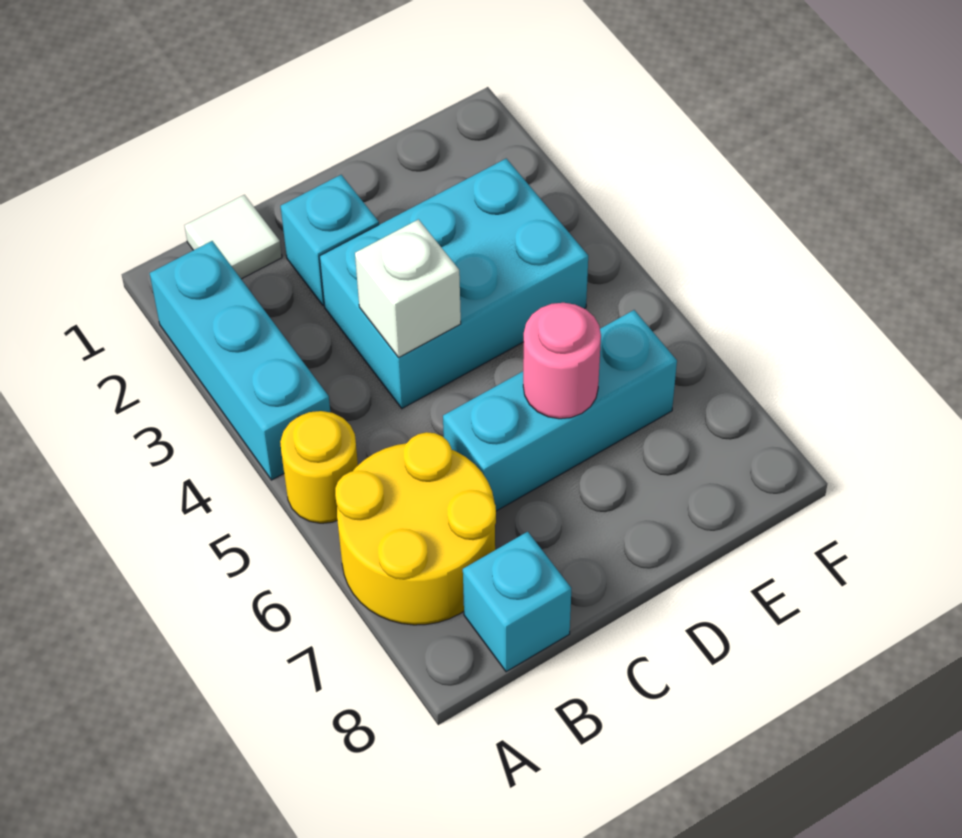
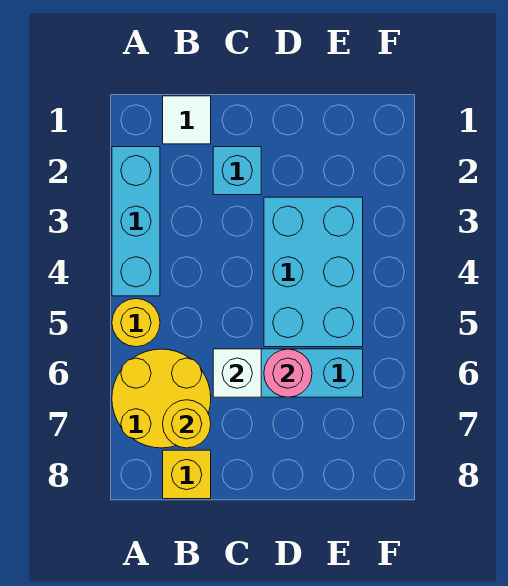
none -> yellow 1x1 round brick [163,400,211,448]
cyan 1x1 brick [463,532,571,672] -> yellow 1x1 brick [163,450,211,499]
cyan 2x3 brick [319,159,588,408] -> cyan 2x3 brick turned to [264,197,363,347]
white 1x1 brick [355,219,461,358] -> white 1x1 brick moved to [213,349,261,397]

